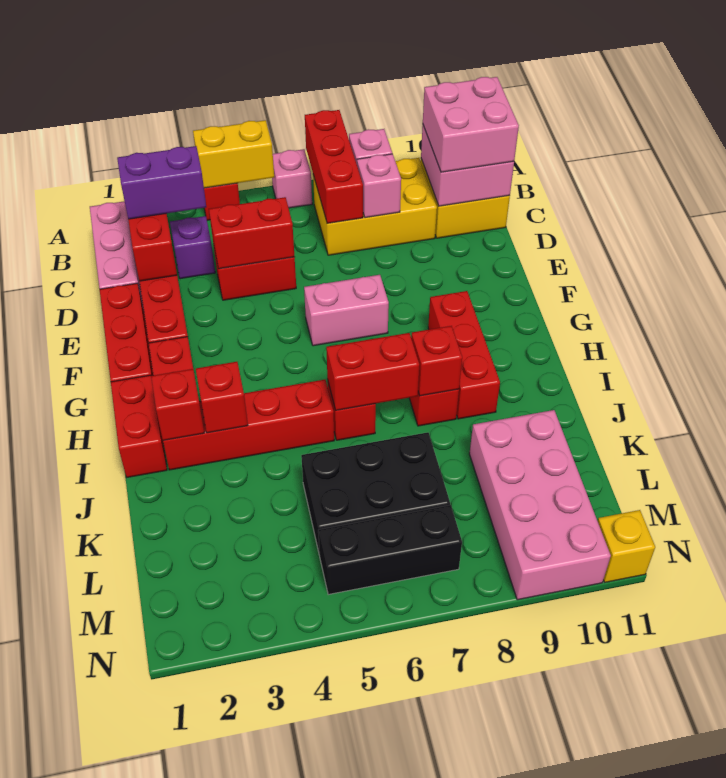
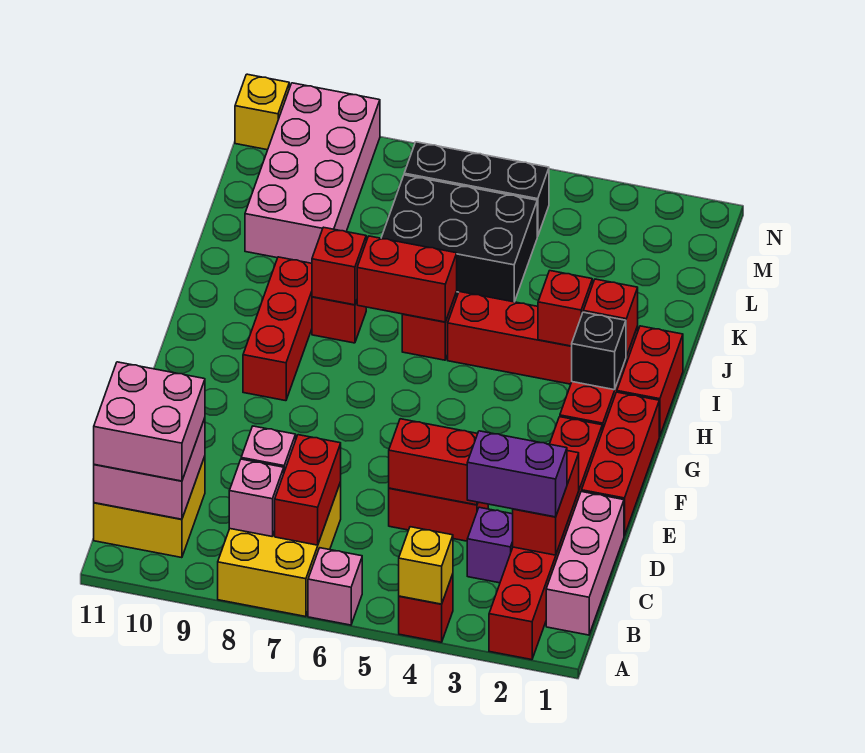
yellow 1x2 brick [193,120,274,188] -> yellow 1x1 brick [399,527,453,604]
red 1x3 brick [305,110,363,223] -> red 1x2 brick [275,435,341,545]
yellow 2x3 brick [313,158,437,255] -> yellow 2x3 brick turned to [218,482,341,617]
pink 1x2 brick [304,275,389,346] -> none
none -> black 1x1 brick [571,312,626,390]

